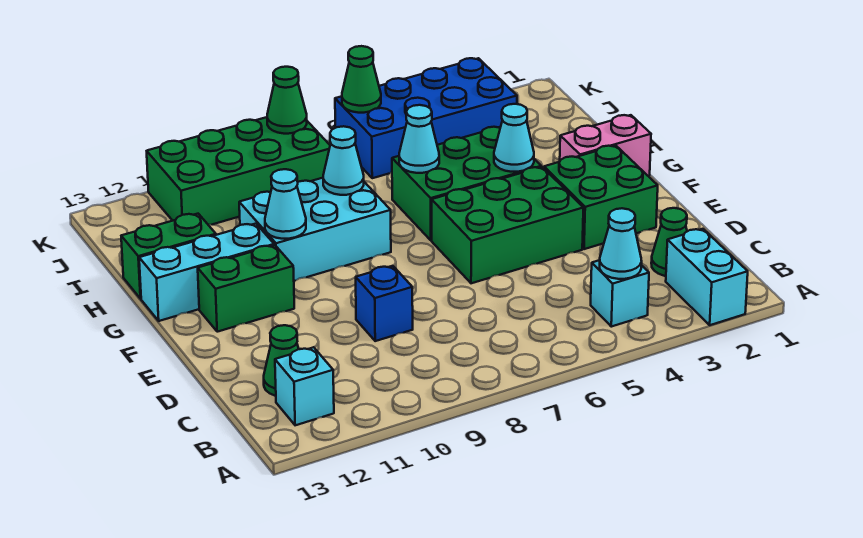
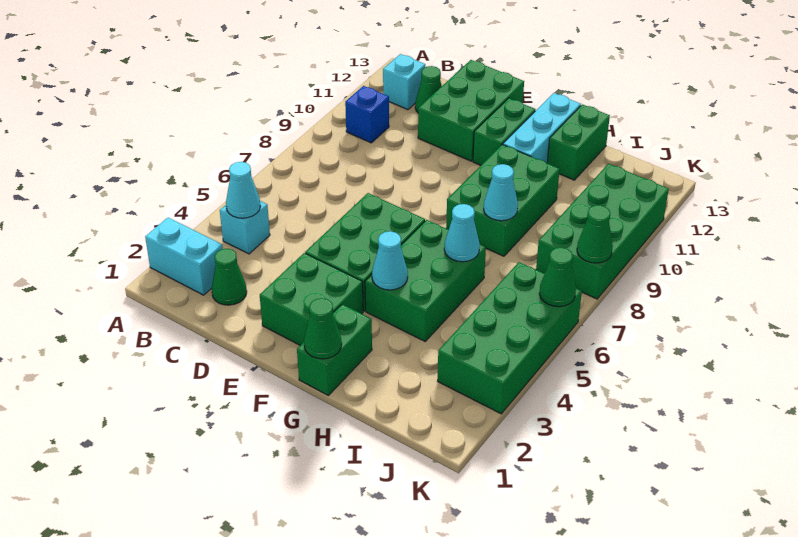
blue 1x1 brick [356,266,413,341] -> blue 1x1 brick moved to [345,86,389,143]
none -> green 2x3 brick [418,60,524,161]
pink 1x2 brick [560,115,651,176] -> green 1x2 brick [297,304,372,395]
none -> green 1x1 cone [304,298,342,359]
cyan 2x3 brick [239,178,391,281] -> green 2x3 brick [446,144,560,256]
cyan 1x1 cone [265,169,306,239] -> none
blue 2x4 brick [335,58,517,178] -> green 2x4 brick [438,262,582,414]

